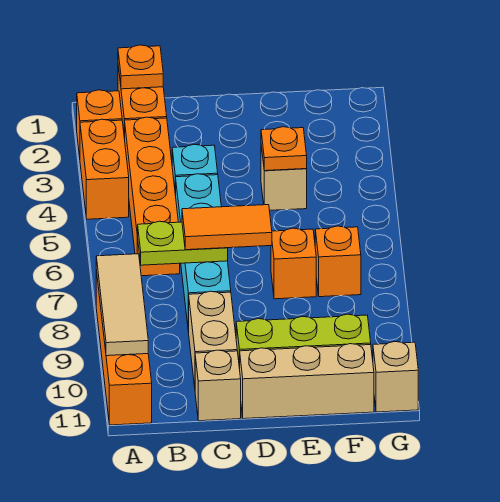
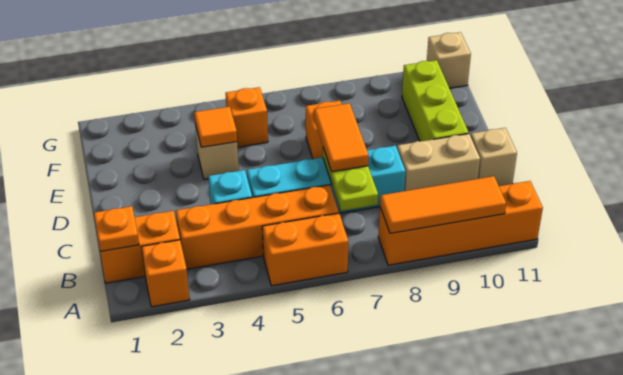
orange 1x2 brick [80,119,129,219] -> orange 1x2 brick moved to [262,213,348,286]
tan 1x3 tile [96,254,148,356] -> orange 1x3 tile [380,176,506,233]
tan 1x3 brick [240,344,374,419] -> none
orange 1x1 plate [261,127,307,171] -> orange 1x1 tile [194,107,237,147]
orange 1x1 brick [315,226,361,297] -> orange 1x1 brick moved to [226,87,268,147]

